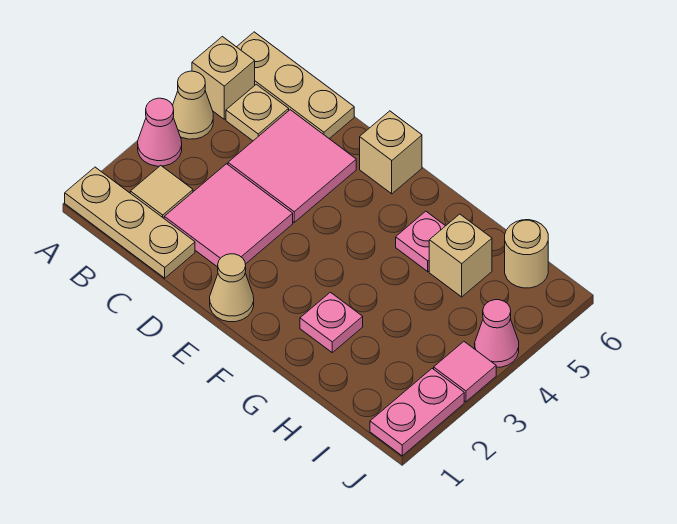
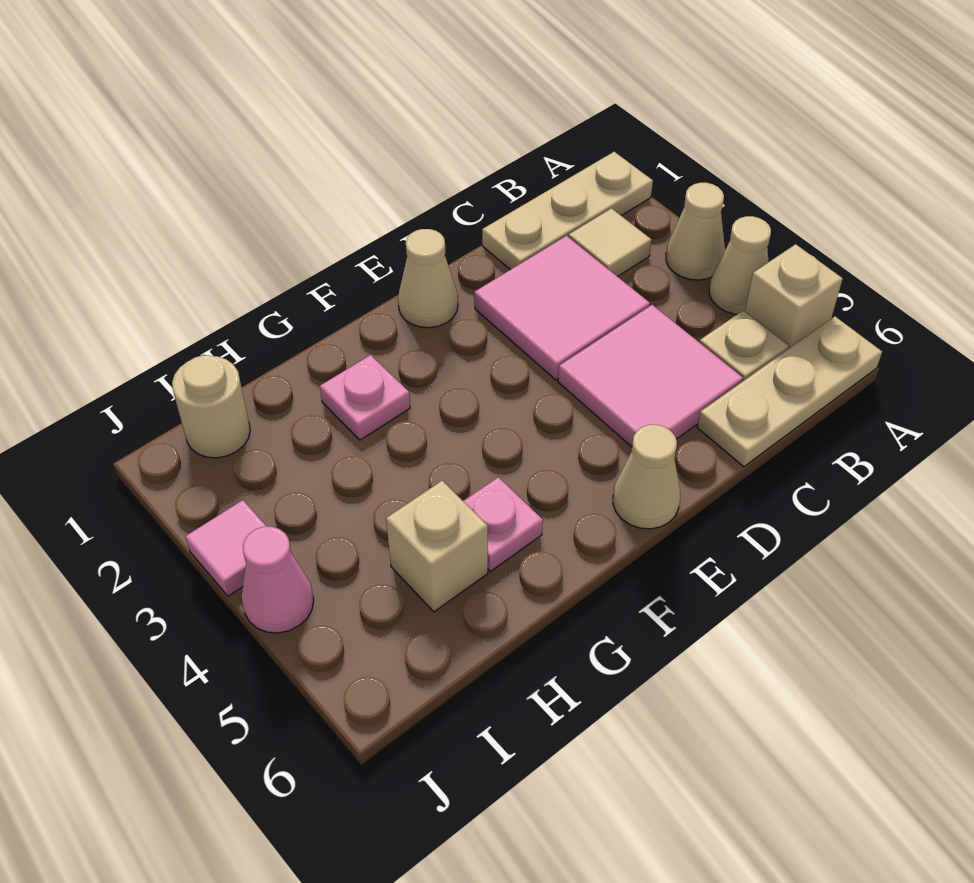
pink 1x1 cone [138,98,182,166] -> tan 1x1 cone [666,183,725,280]
tan 1x1 brick [360,111,422,194] -> tan 1x1 cone [613,425,680,529]
tan 1x1 round brick [505,220,548,288] -> tan 1x1 round brick moved to [172,355,250,458]
pink 1x2 plate [370,369,464,456] -> none

